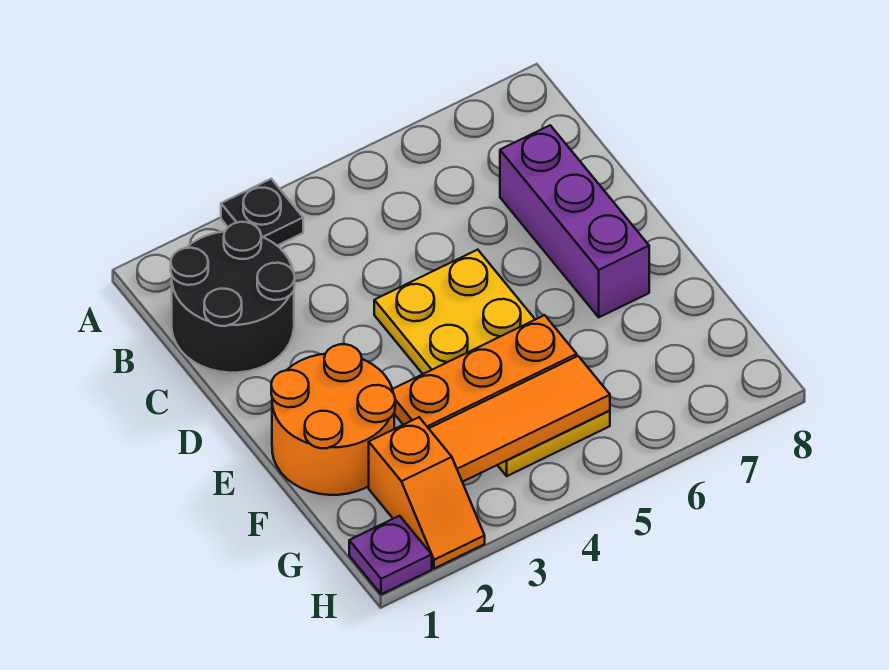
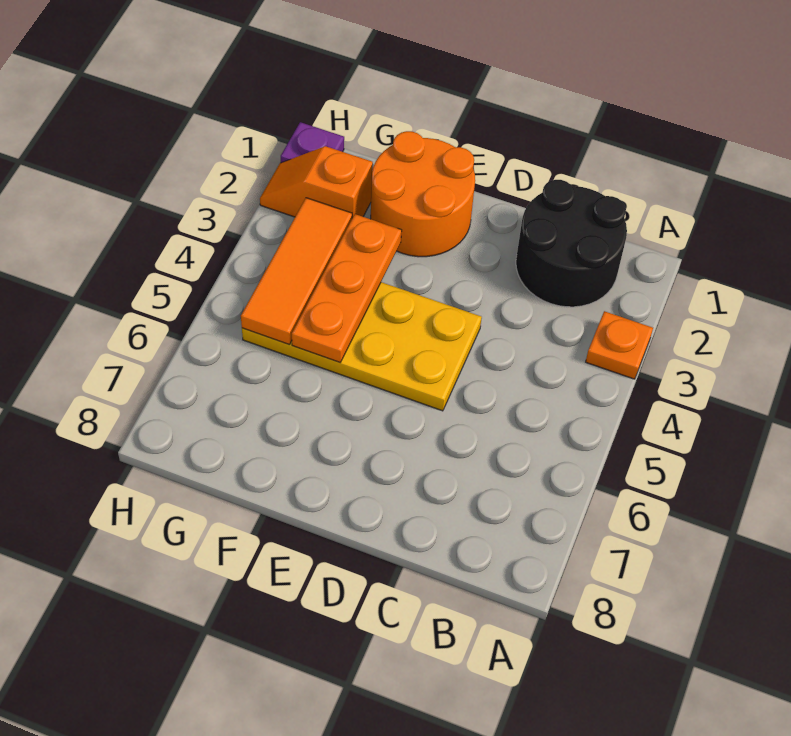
black 1x1 plate [221,179,303,246] -> orange 1x1 plate [586,311,653,379]
purple 1x3 brick [500,125,649,317] -> none

